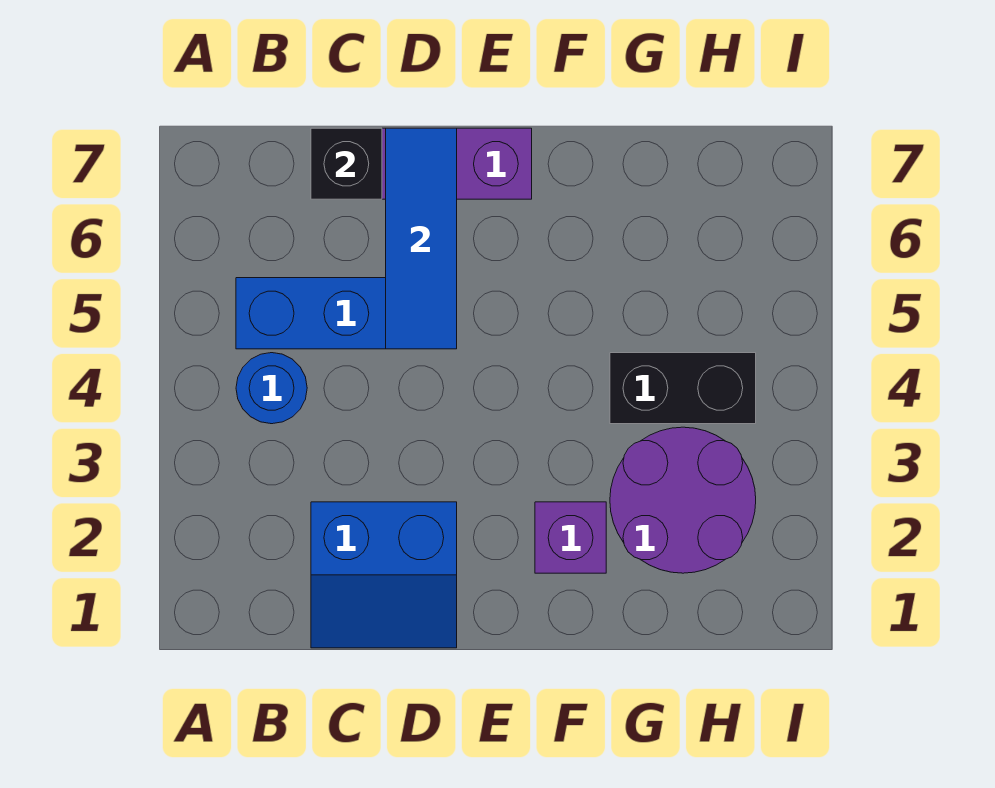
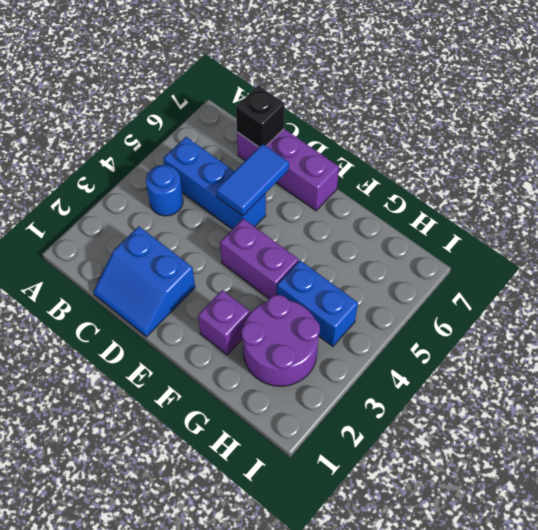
blue 1x3 tile [386,128,457,349] -> blue 1x2 tile [216,144,289,216]
none -> purple 1x2 brick [220,219,299,298]
black 1x2 brick [610,353,756,424] -> blue 1x2 brick [277,260,358,346]

